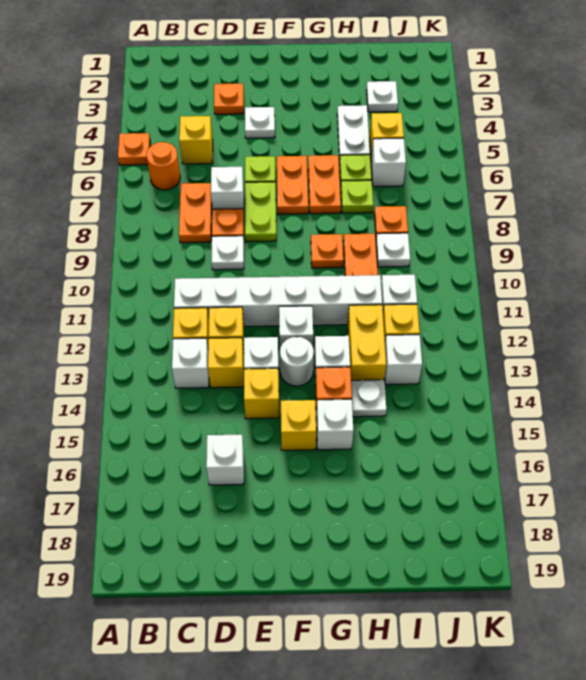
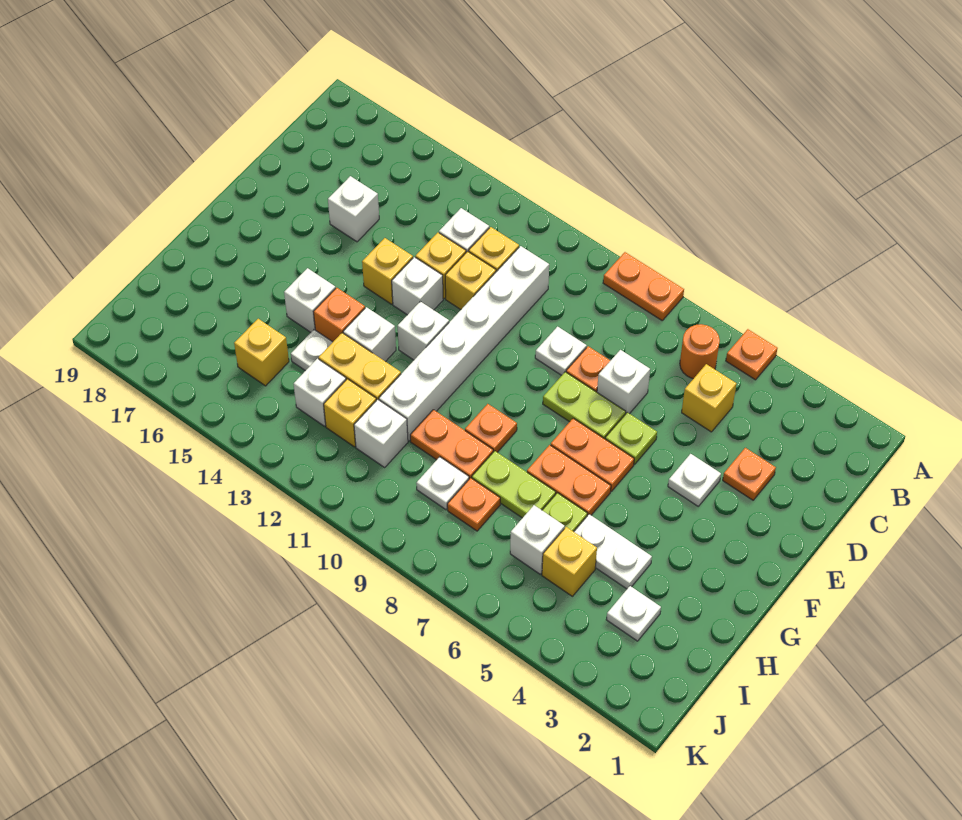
orange 1x2 plate [179,183,212,243] -> orange 1x2 plate moved to [603,252,684,320]
white 1x1 round brick [280,337,314,386] -> none
yellow 1x1 brick [281,400,316,450] -> yellow 1x1 brick moved to [234,319,289,386]
lime 1x1 plate [341,180,373,213] -> lime 1x2 plate [472,451,556,518]

